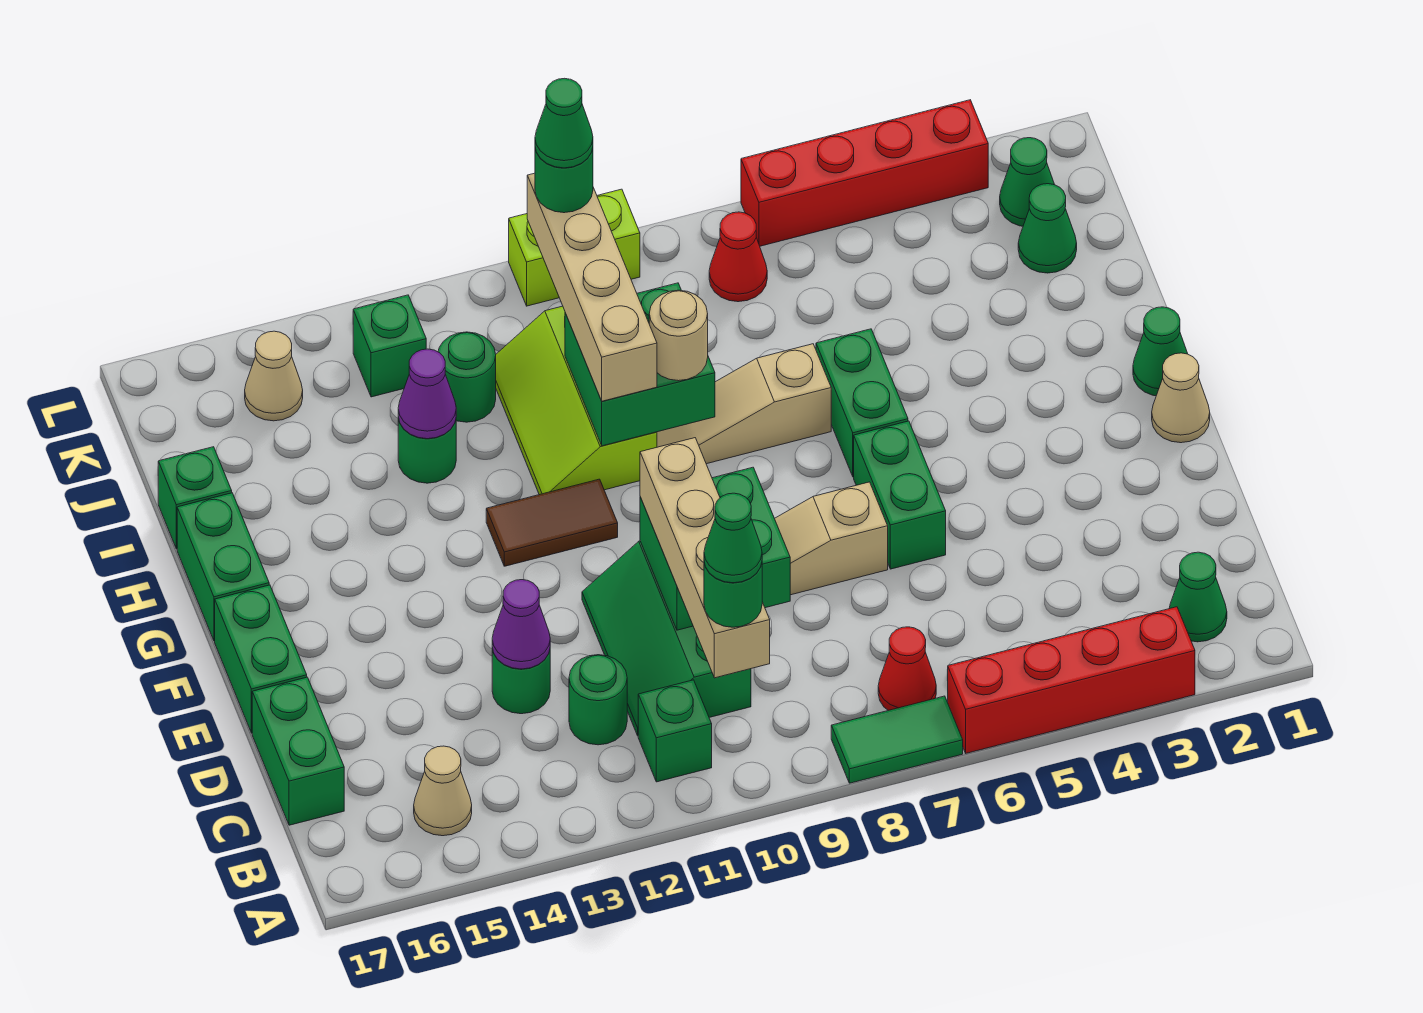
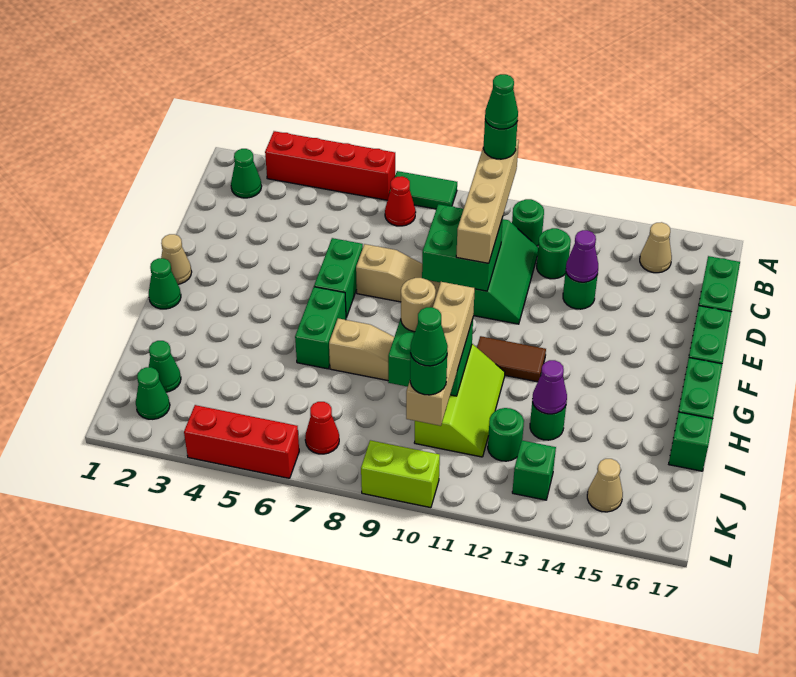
green 1x1 brick [638,680,712,782] -> green 1x1 round brick [512,199,544,246]
red 1x4 brick [741,100,988,246] -> red 1x3 brick [184,405,299,478]

